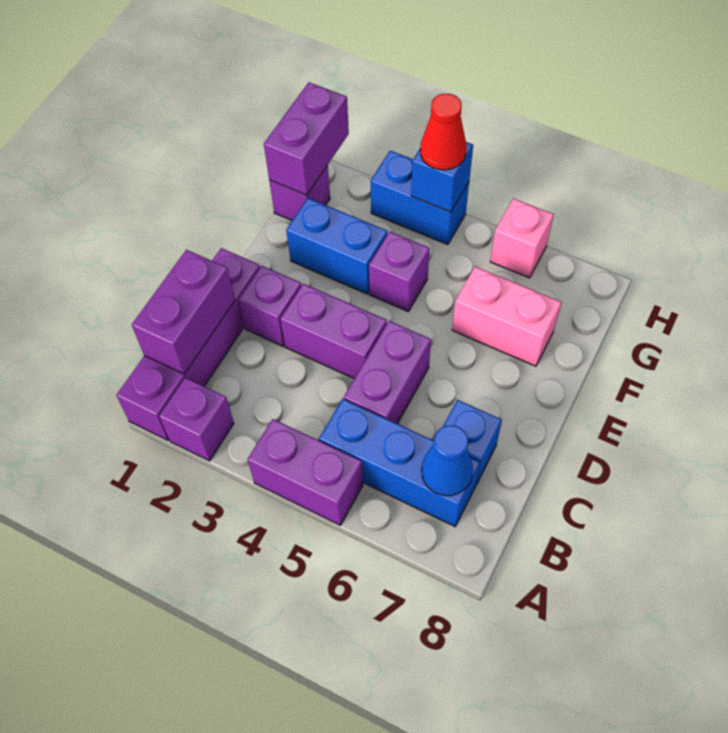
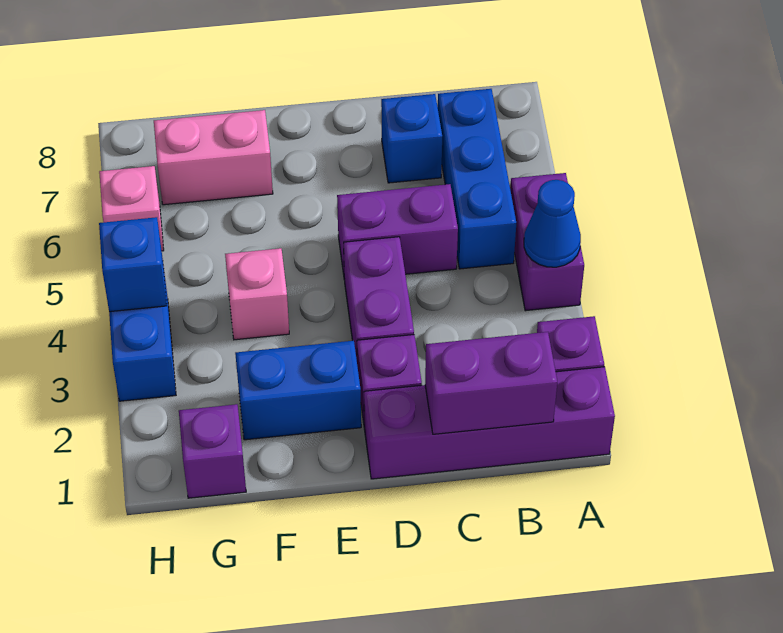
blue 1x1 cone [422,425,473,496] -> blue 1x1 cone moved to [524,180,581,267]
blue 1x2 brick [286,198,387,294] -> blue 1x2 brick turned to [235,341,361,440]
purple 1x1 brick [369,232,430,312] -> pink 1x1 brick [225,248,289,340]
pink 1x2 brick [452,267,562,366] -> pink 1x2 brick turned to [154,110,273,205]
purple 1x2 brick [264,82,349,195] -> none
red 1x1 cone [420,94,466,170] -> none

